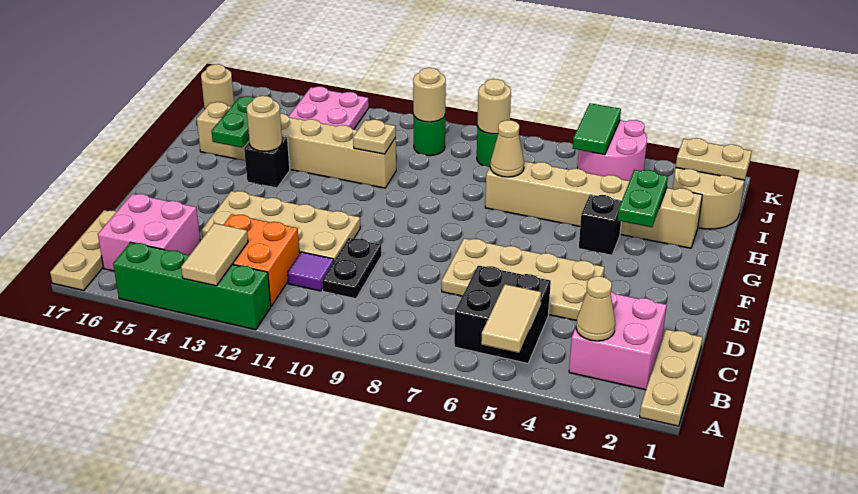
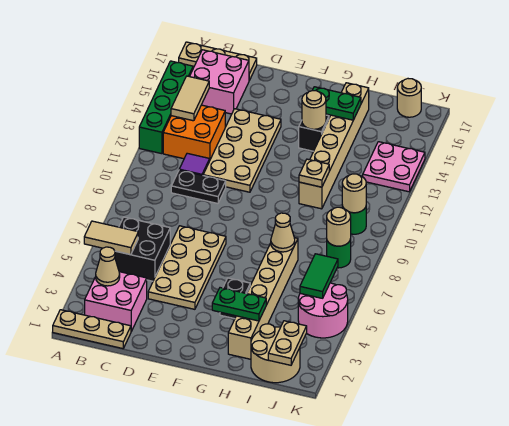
tan 1x2 tile [181,223,248,286] -> tan 1x2 tile turned to [171,76,209,121]
green 1x2 tile [573,103,621,155] -> green 1x2 tile turned to [300,254,338,298]

